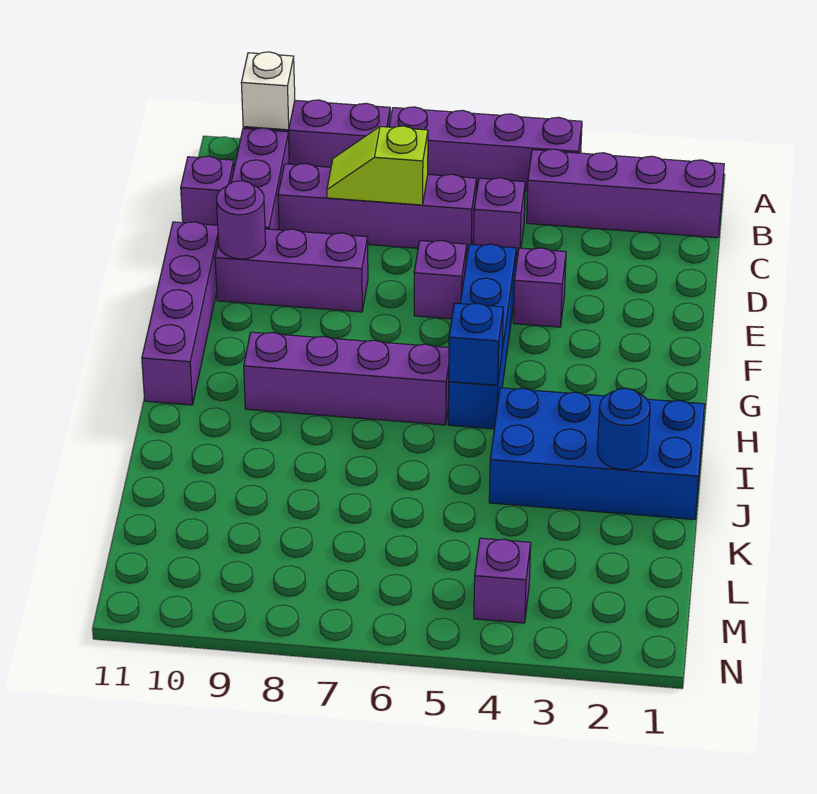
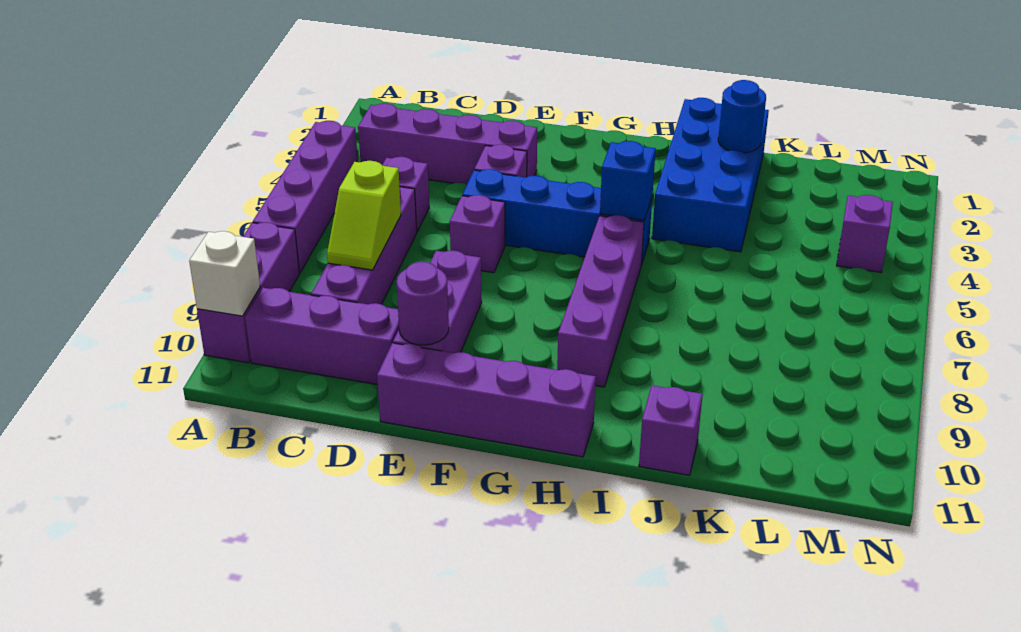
purple 1x4 brick [527,149,724,238] -> purple 1x4 brick turned to [358,103,537,185]
purple 1x1 brick [181,156,234,225] -> purple 1x1 brick moved to [639,385,703,475]

